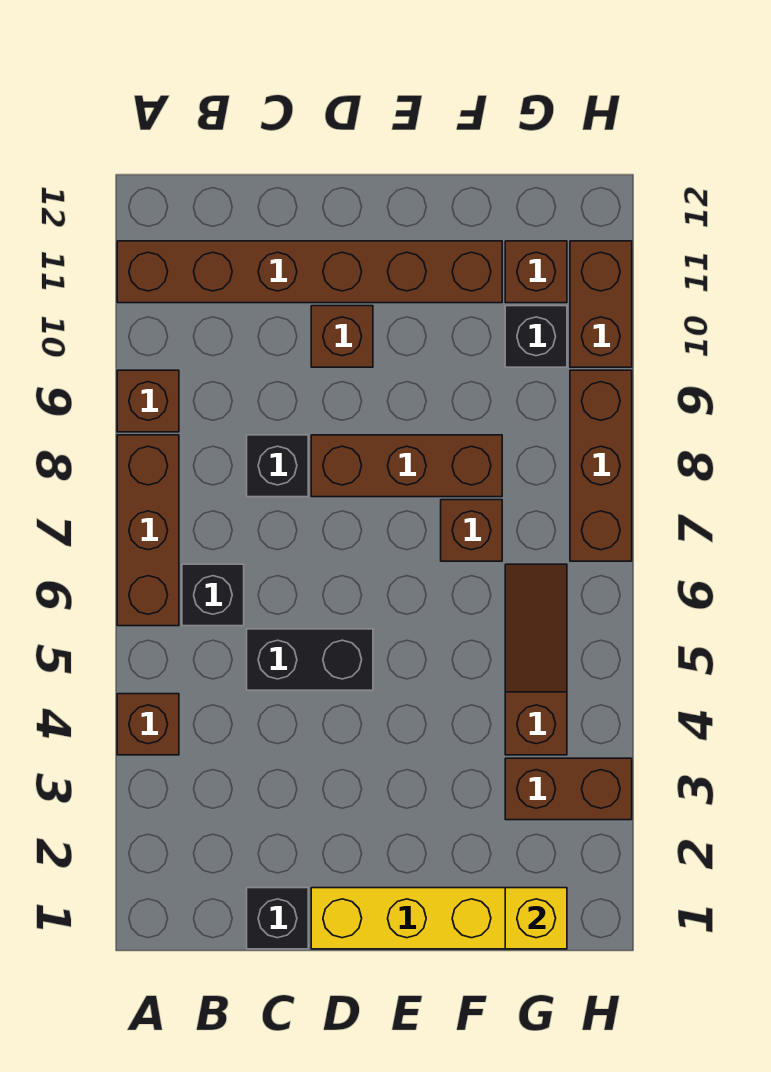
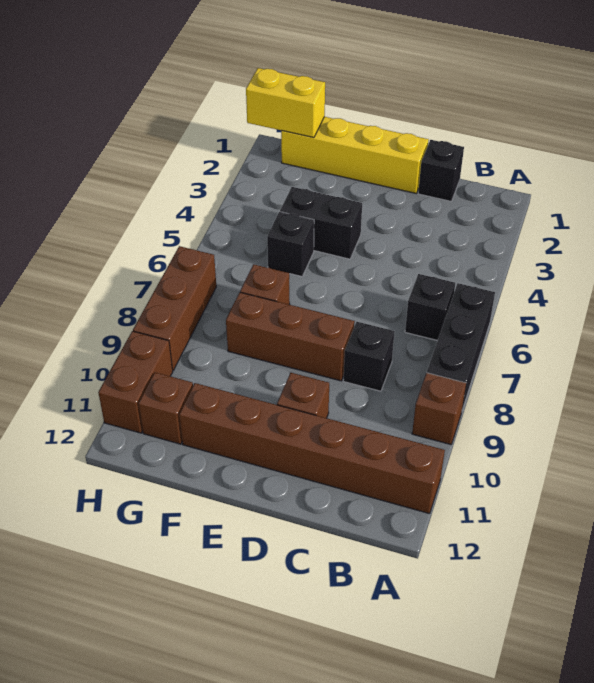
brown 1x1 brick [117,694,179,755] -> none
brown 1x3 brick [117,435,179,626] -> black 1x3 brick [427,283,495,410]
black 1x2 brick [247,629,373,690] -> black 1x2 brick moved to [280,187,362,259]
yellow 1x1 brick [505,888,567,949] -> yellow 1x2 brick [246,68,325,138]
brown 1x2 brick [505,758,632,820] -> none
brown 1x3 slope [505,564,567,755] -> none
black 1x1 brick [505,306,567,367] -> black 1x1 brick moved to [267,212,314,276]

